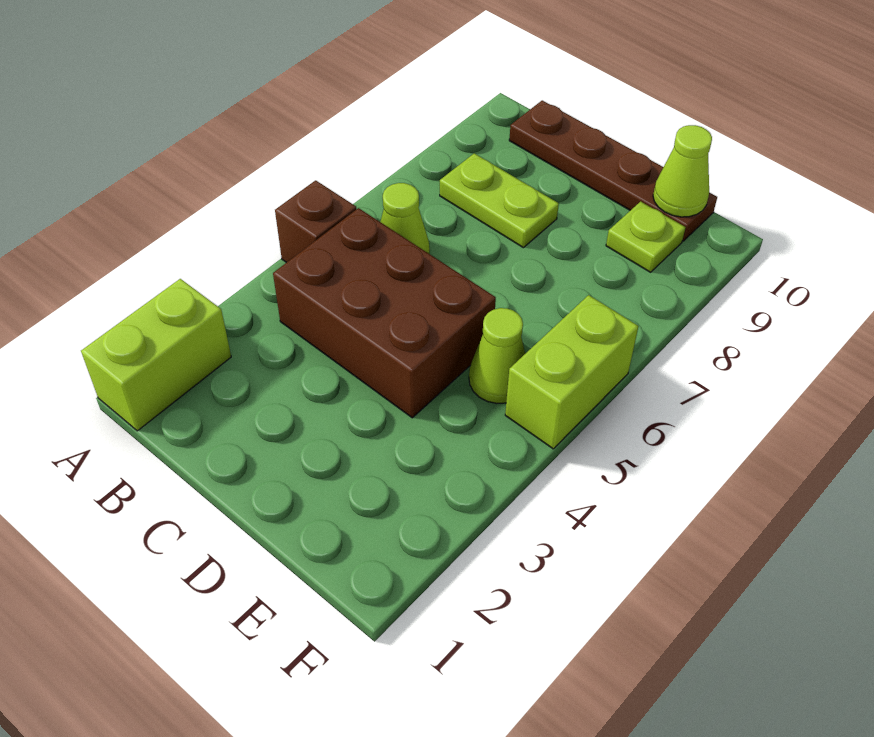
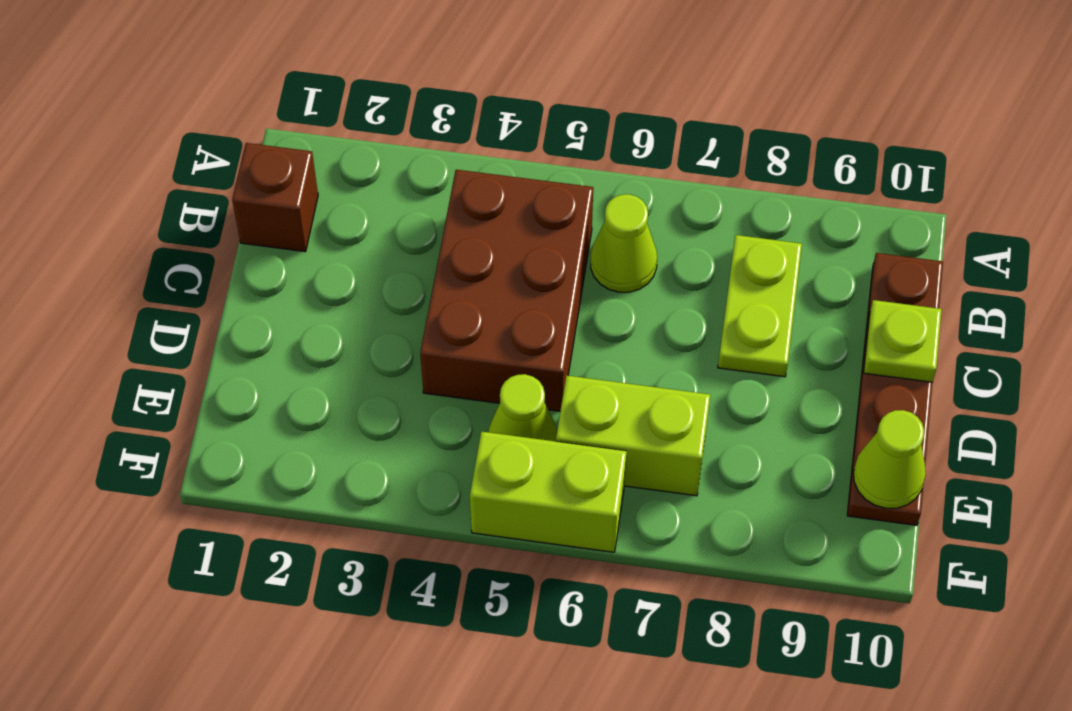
lime 1x2 brick [81,279,231,431] -> lime 1x2 brick moved to [556,376,710,496]
brown 1x1 brick [275,180,357,263] -> brown 1x1 brick moved to [232,143,318,252]
lime 1x1 plate [606,201,686,272] -> lime 1x1 plate moved to [864,300,942,382]

